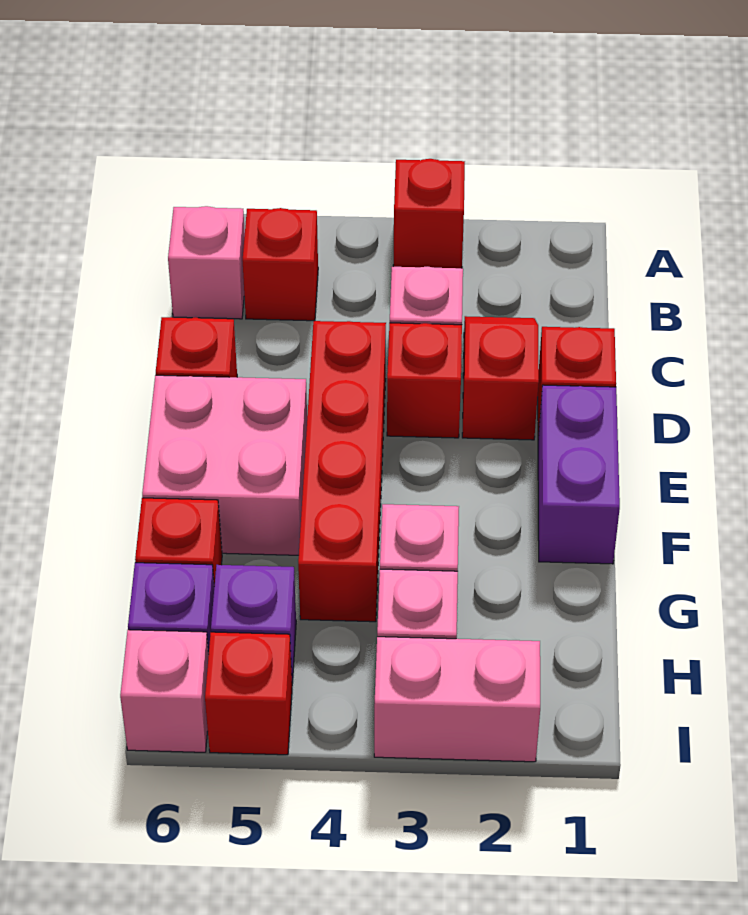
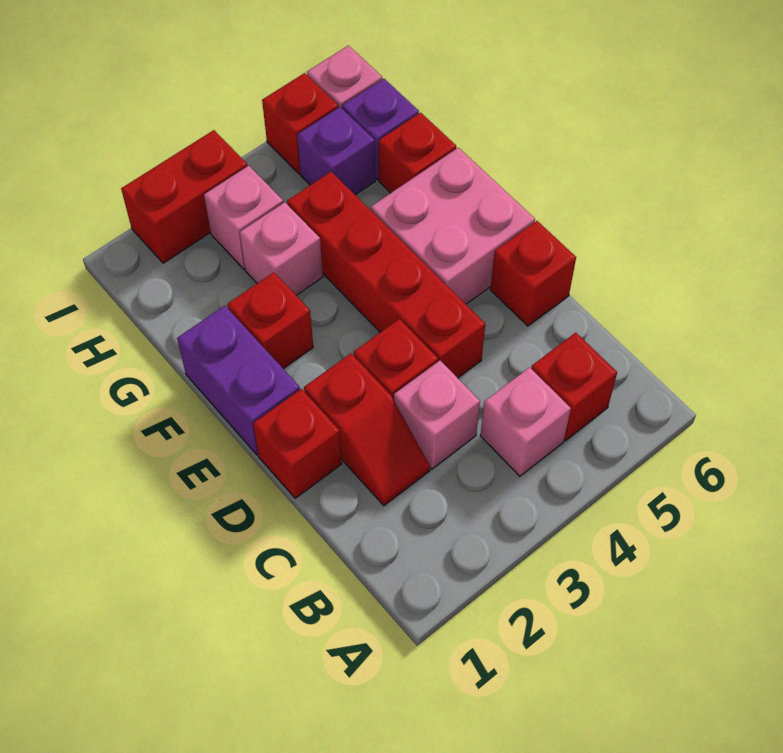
red 1x1 brick [393,159,465,268] -> red 1x1 brick moved to [227,272,313,369]
pink 1x1 brick [168,206,245,319] -> pink 1x1 brick moved to [480,367,571,476]
pink 1x2 brick [374,637,540,762] -> red 1x2 brick [121,130,247,263]

